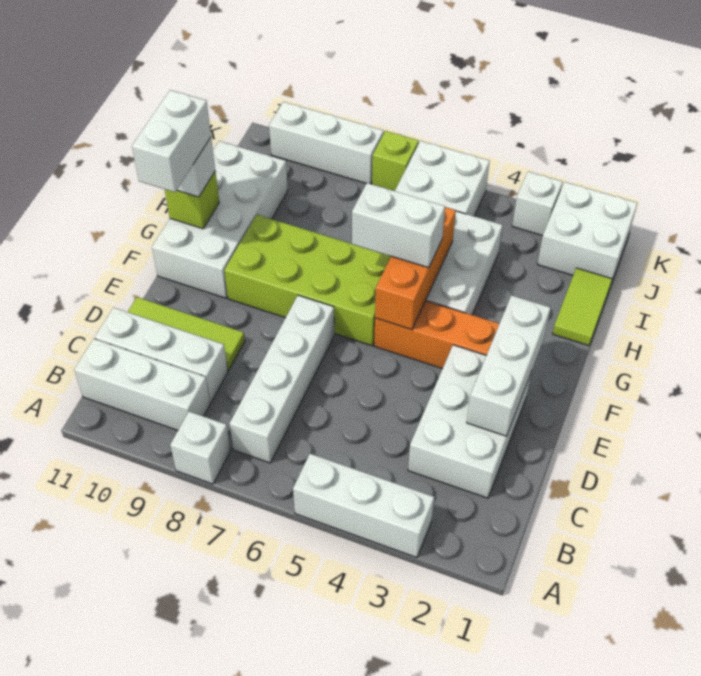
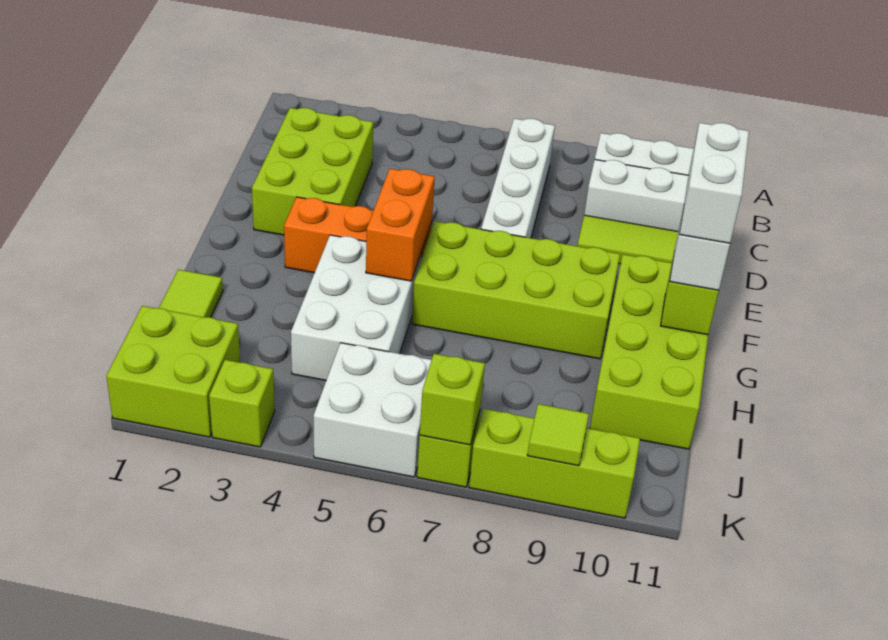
white 1x3 brick [293,454,434,558] -> none
white 1x1 brick [170,412,231,484] -> none
white 2x3 brick [408,345,532,498] -> lime 2x3 brick [252,108,373,235]
white 1x3 brick [467,295,551,436] -> none
orange 1x3 brick [375,207,456,330] -> orange 1x2 brick [366,169,435,281]
white 2x4 brick [152,141,288,298] -> lime 2x4 brick [590,254,708,449]
white 1x2 brick [352,183,445,268] -> none
white 2x2 brick [537,182,637,283] -> lime 2x2 brick [106,306,240,437]
white 1x1 brick [512,172,562,236] -> lime 1x1 brick [209,360,275,447]
none -> lime 1x1 brick [420,354,485,445]
white 1x3 brick [269,102,384,184] -> lime 1x3 brick [469,409,640,518]
none -> lime 1x1 tile [527,404,589,466]

